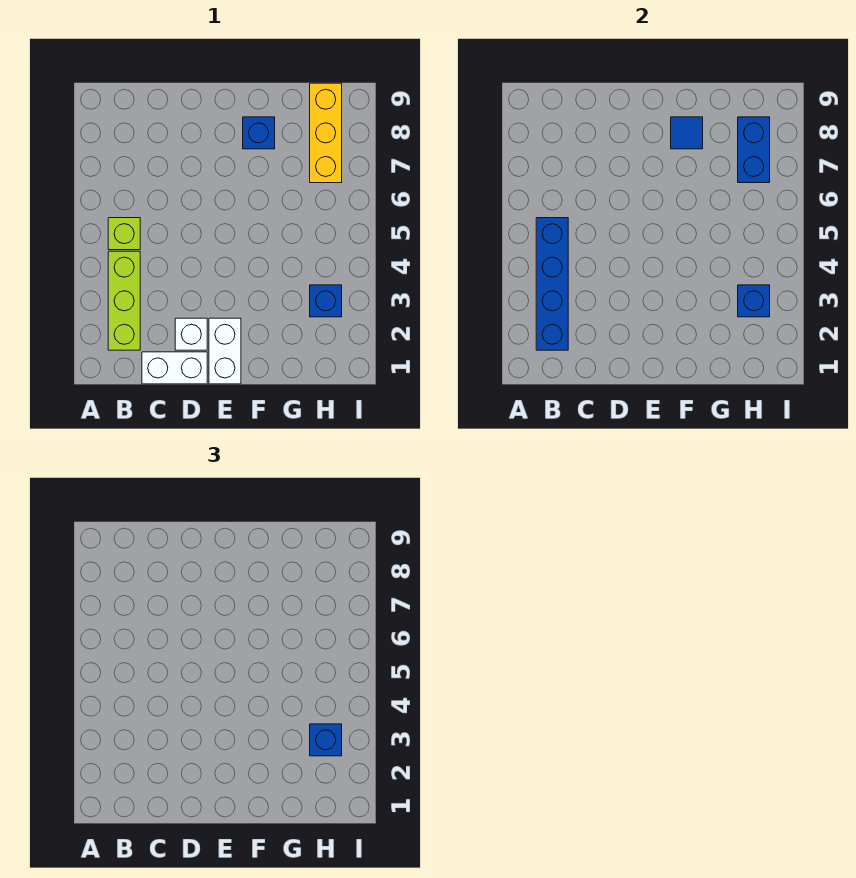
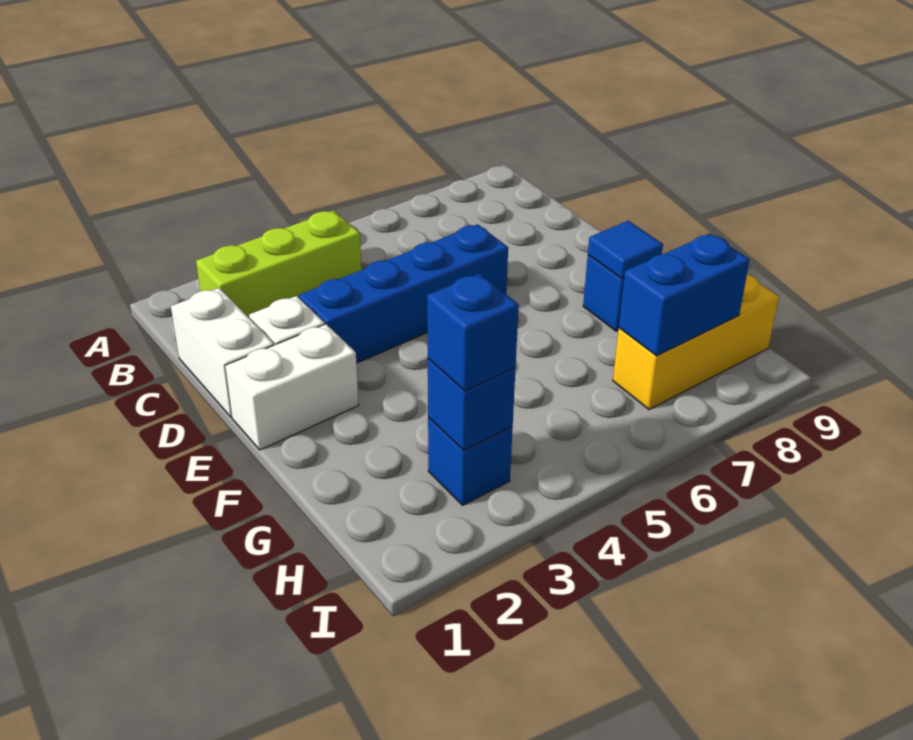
blue 1x4 brick [536,218,568,350] -> blue 1x4 brick moved to [299,224,508,363]
lime 1x1 brick [108,218,140,250] -> none

